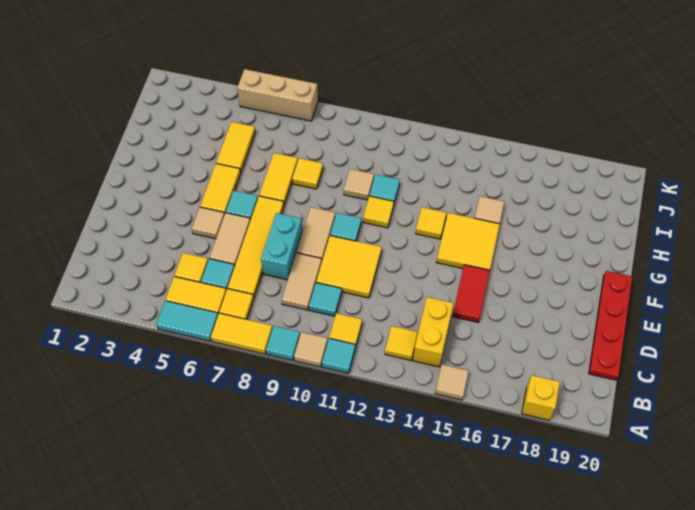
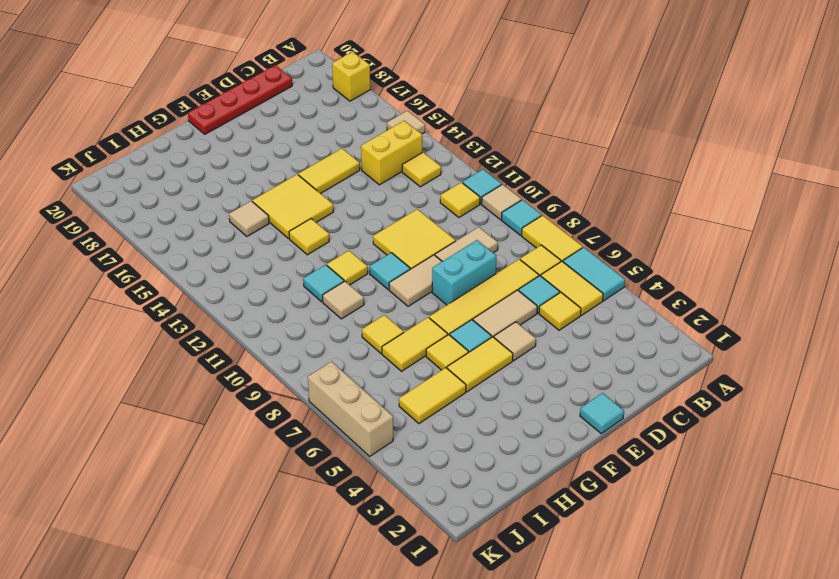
cyan 1x1 tile [309,283,342,316] -> cyan 1x1 tile moved to [580,393,624,433]
red 1x2 tile [453,265,490,323] -> yellow 1x2 tile [298,149,360,194]
none -> yellow 1x1 tile [426,335,468,370]

